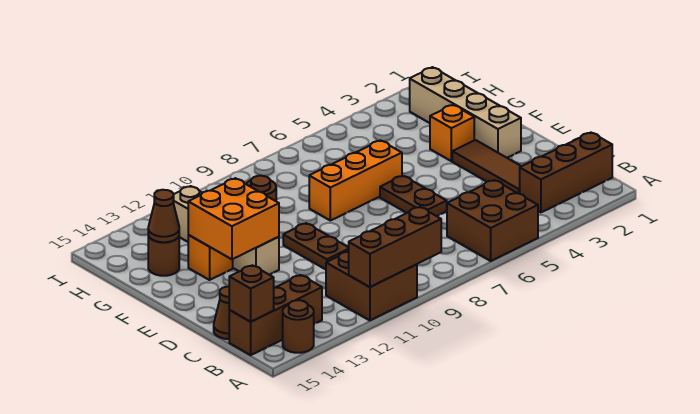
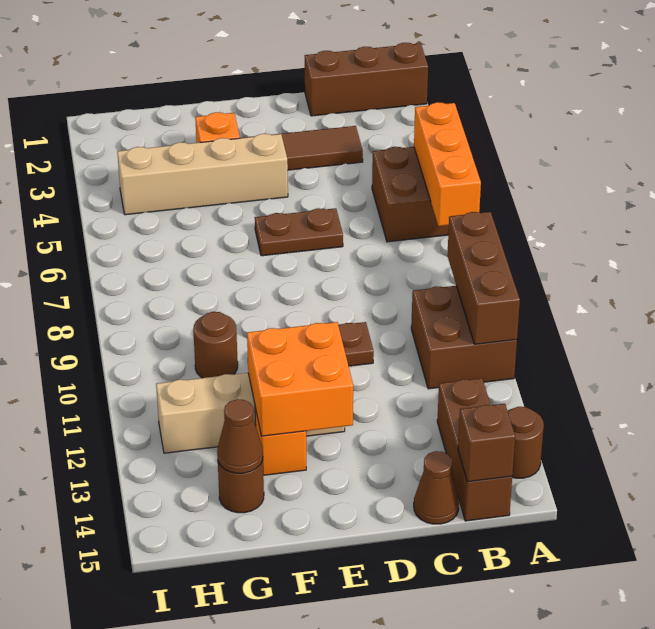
brown 1x3 brick [520,133,612,213] -> brown 1x3 brick turned to [305,43,428,116]
tan 1x4 brick [410,67,521,158] -> tan 1x4 brick moved to [117,134,288,215]
orange 1x3 brick [309,140,402,221] -> orange 1x3 brick moved to [414,102,481,226]

